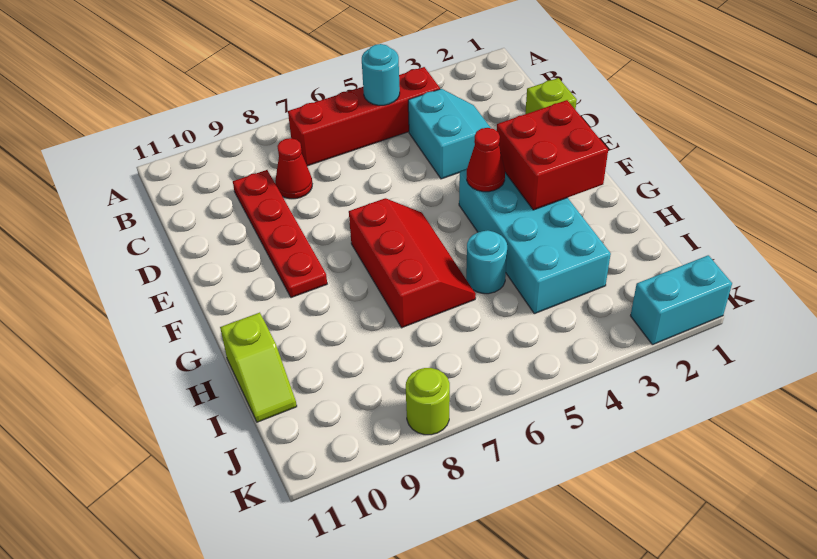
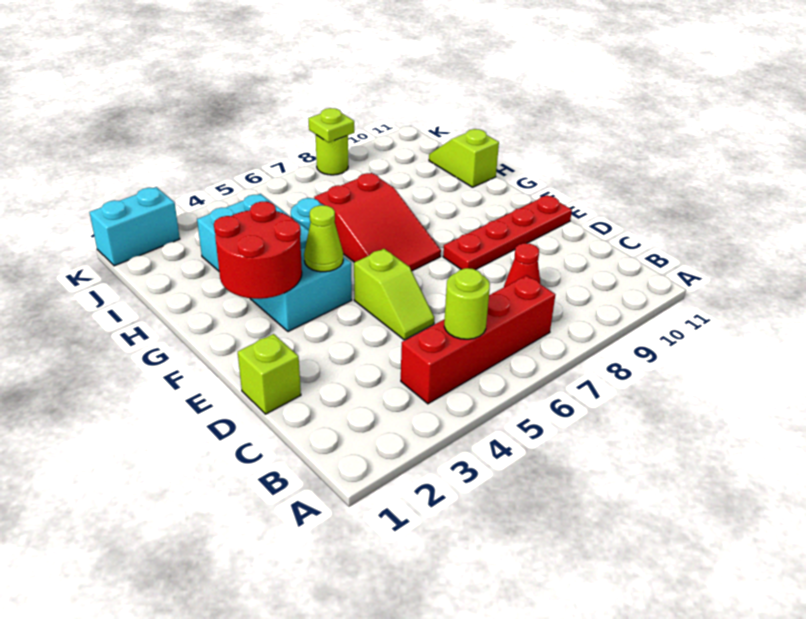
cyan 1x1 round brick [362,44,400,105] -> lime 1x1 round brick [444,268,490,339]
cyan 2x2 slope [408,89,491,179] -> none
red 1x4 plate [233,170,327,298] -> red 1x4 plate turned to [443,195,572,270]
none -> lime 1x2 slope [354,249,434,340]
red 2x2 brick [497,100,608,210] -> red 2x2 round brick [214,201,302,299]
red 1x1 cone [467,128,505,192] -> lime 1x1 cone [304,205,343,272]
red 2x3 slope [349,198,476,328] -> red 2x3 slope turned to [314,173,441,271]
none -> lime 1x1 plate [308,108,354,143]

